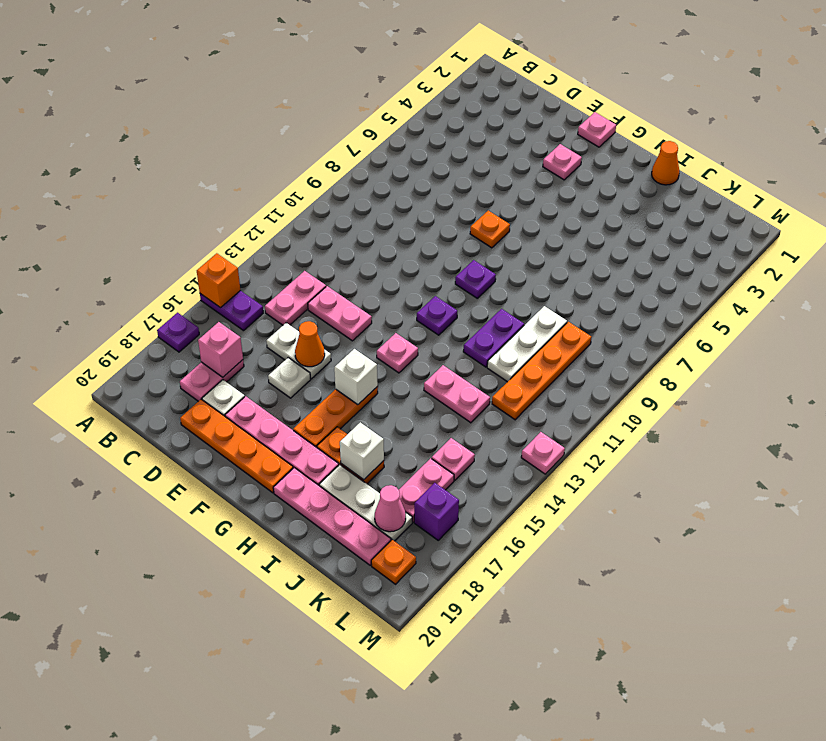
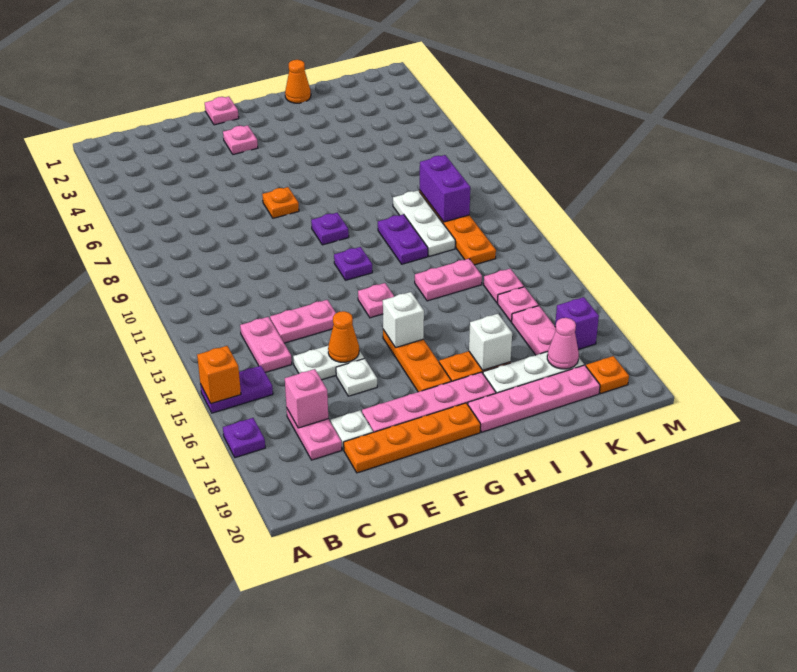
none -> purple 1x2 brick [420,155,470,222]
pink 1x1 plate [521,432,565,474] -> pink 1x1 plate moved to [484,269,524,303]

